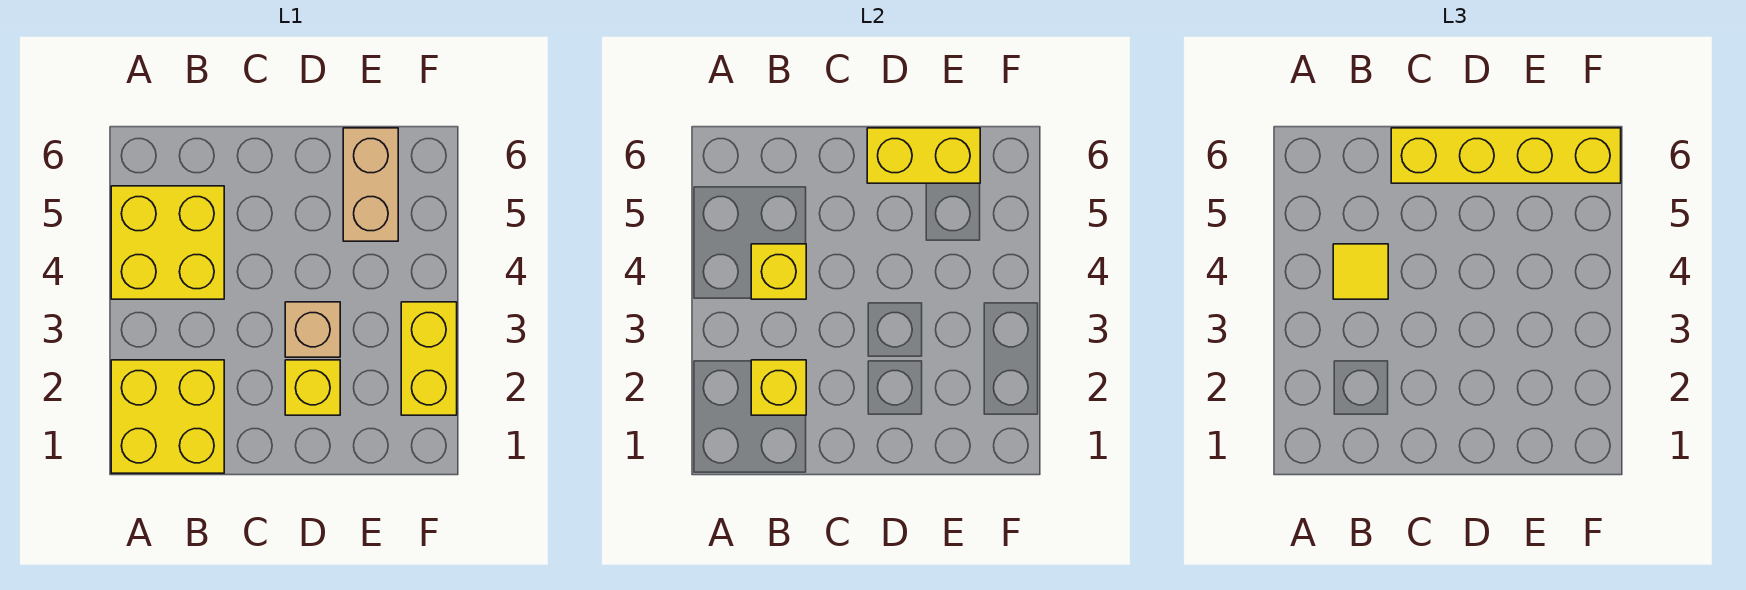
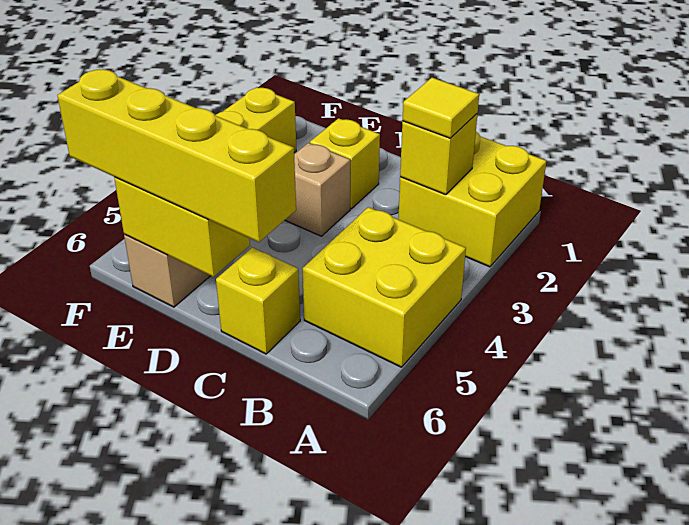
yellow 1x1 brick [751,244,806,299] -> yellow 1x1 brick moved to [216,248,300,354]
yellow 1x1 tile [1333,244,1388,299] -> yellow 1x1 tile moved to [402,78,479,138]

